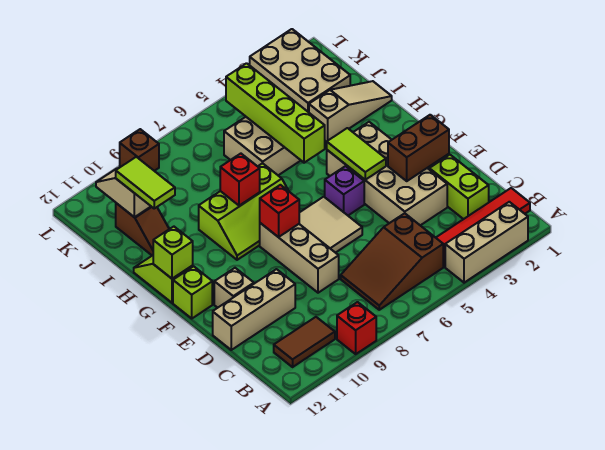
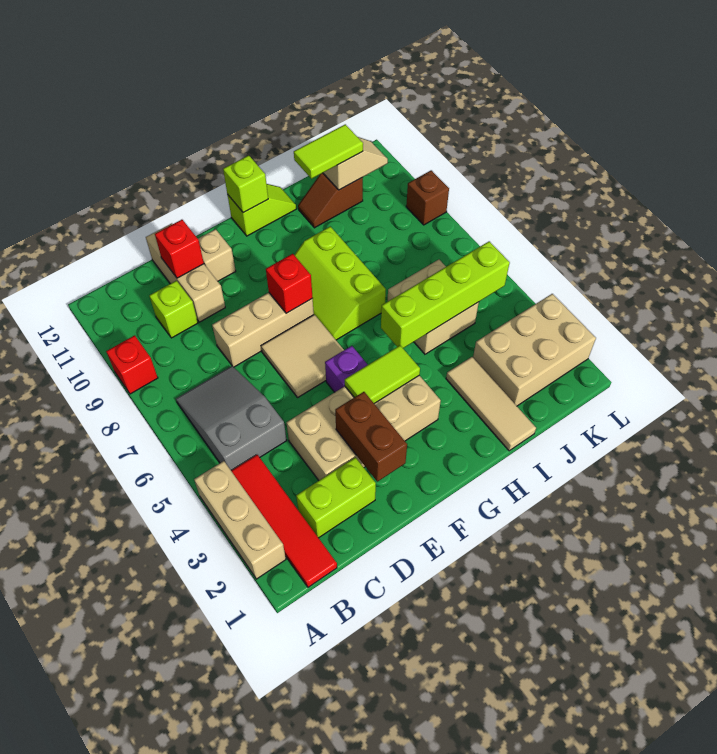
brown 2x3 slope [341,213,443,310] -> grey 2x3 slope [176,366,287,470]
brown 1x2 tile [274,317,335,367] -> none
lime 1x1 brick [173,266,212,318] -> lime 1x1 brick moved to [149,281,198,338]
red 1x1 brick [220,154,260,206] -> red 1x1 brick moved to [155,220,204,278]
tan 1x3 slope [309,81,392,142] -> tan 1x3 tile [446,357,536,451]

